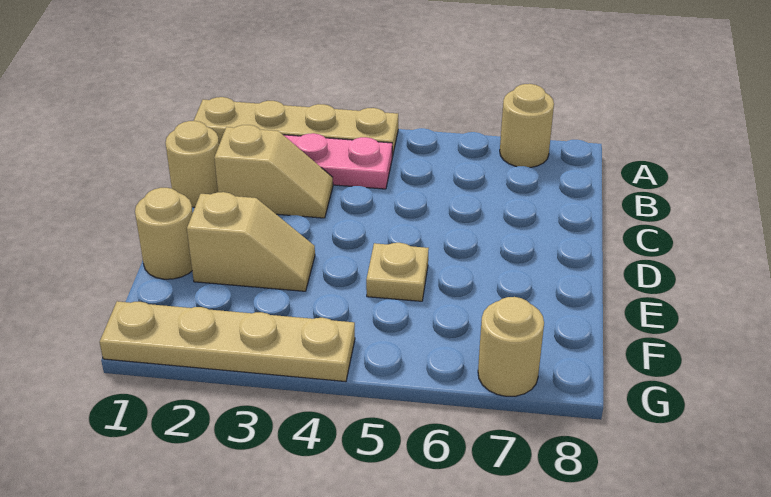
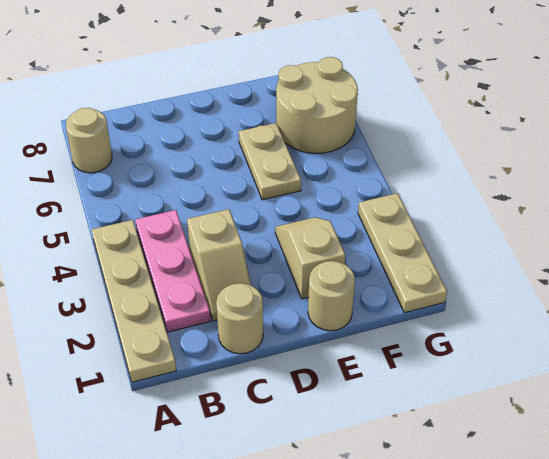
tan 1x2 slope [214,125,333,218] -> tan 1x2 slope turned to [187,209,251,321]
tan 1x1 plate [366,243,429,301] -> tan 1x2 plate [239,123,301,200]
tan 1x4 plate [100,301,355,382] -> tan 1x3 plate [358,193,447,313]
tan 1x1 round brick [478,297,544,396] -> tan 2x2 round brick [276,57,358,153]

